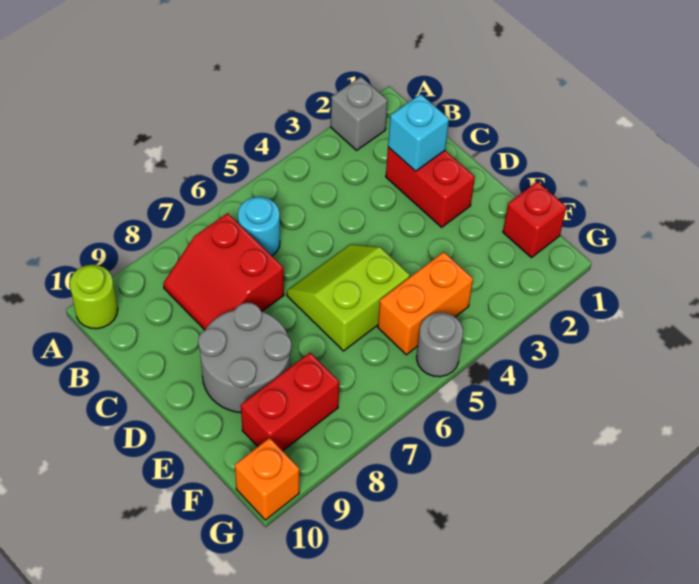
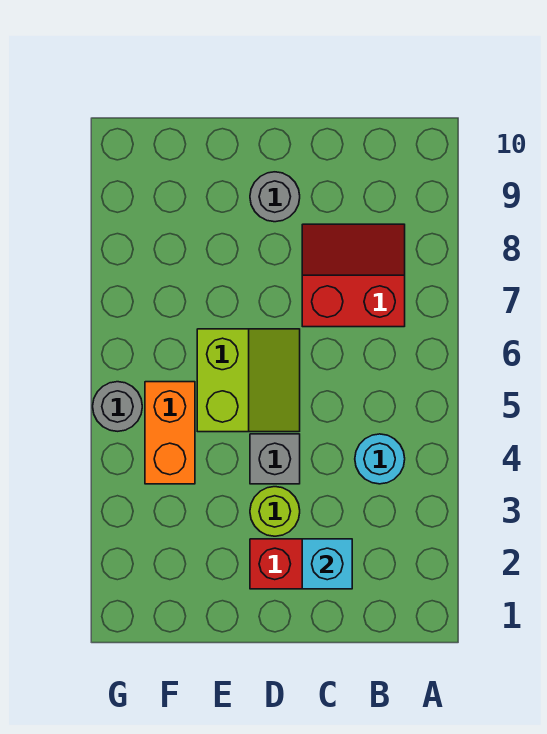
grey 1x1 brick [331,77,388,150] -> grey 1x1 brick moved to [250,434,300,484]
lime 1x1 round brick [70,265,118,329] -> lime 1x1 round brick moved to [250,487,300,536]
cyan 1x1 round brick [238,197,280,256] -> cyan 1x1 round brick moved to [355,434,405,484]
grey 2x2 round brick [198,303,291,413] -> grey 1x1 round brick [250,172,300,222]
red 1x1 brick [503,182,567,258] -> none
red 1x2 brick [241,353,339,451] -> none
orange 1x1 brick [235,438,299,520] -> none

